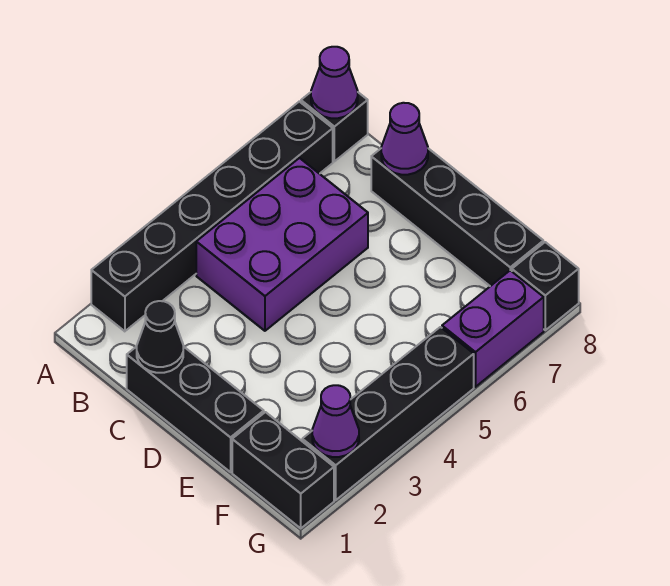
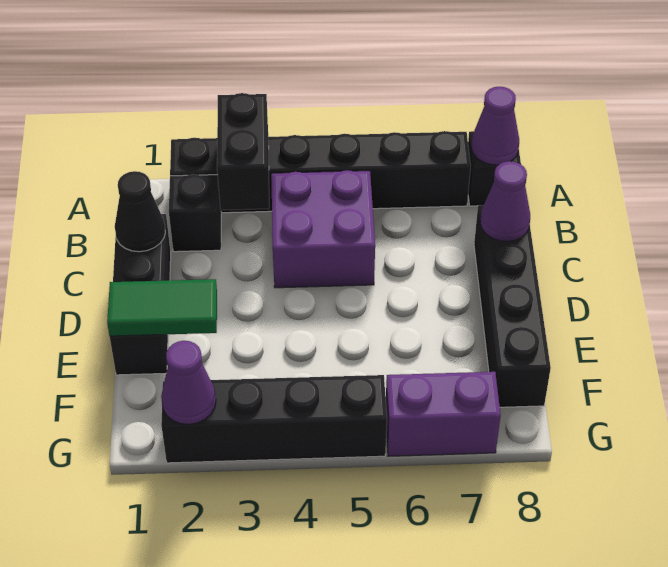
purple 2x3 brick [196,158,368,331] -> purple 2x2 brick [271,170,375,288]
none -> green 1x2 tile [107,279,217,336]
black 1x2 brick [232,412,334,528] -> black 1x2 brick moved to [217,93,269,210]
black 1x1 brick [512,242,579,330] -> black 1x1 brick moved to [169,174,221,252]

